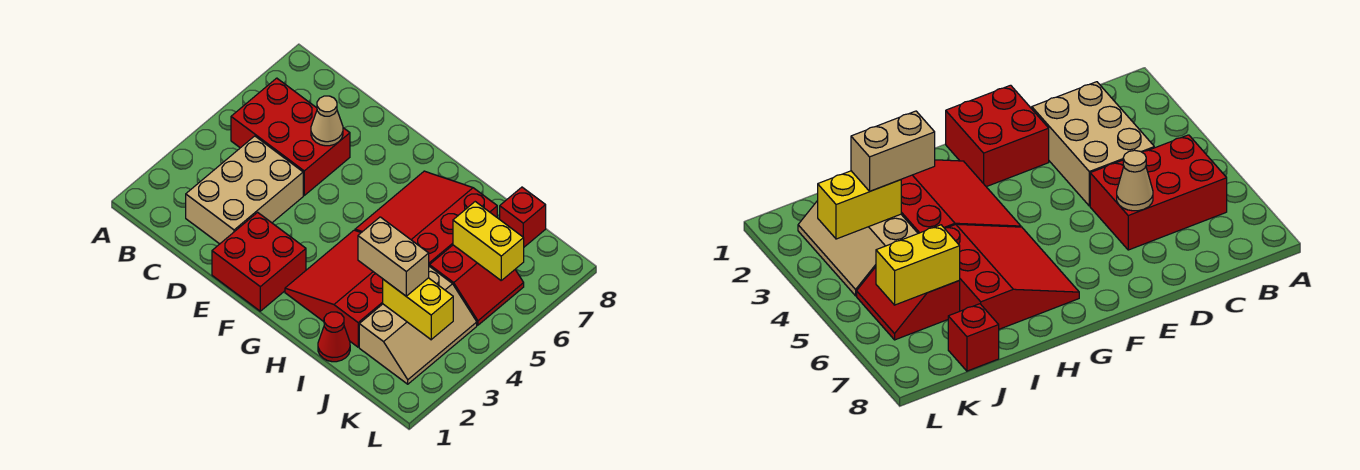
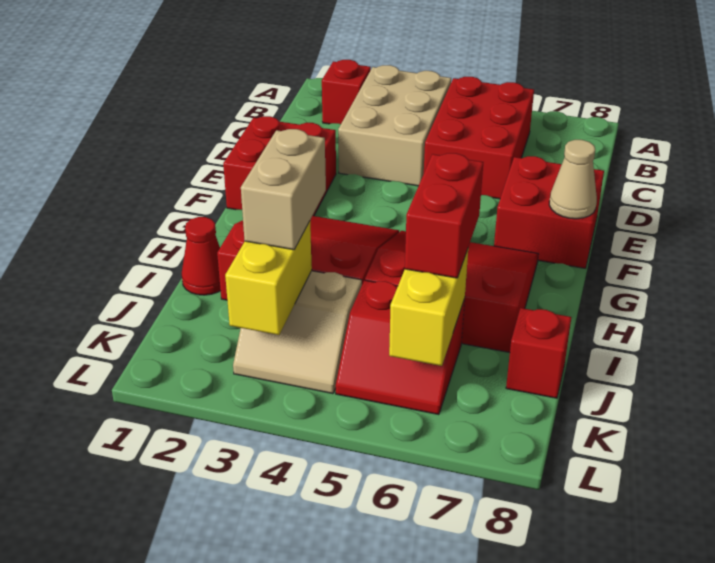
none -> red 1x1 brick [322,60,371,124]
tan 2x3 brick [186,136,303,244] -> tan 2x3 brick turned to [338,65,451,186]
tan 1x1 cone [311,96,343,146] -> tan 1x1 cone moved to [549,140,597,219]
none -> red 2x2 brick [494,156,604,268]
none -> red 1x2 brick [405,153,483,278]
tan 2x3 slope [359,266,477,384] -> tan 2x2 slope [233,271,362,394]

